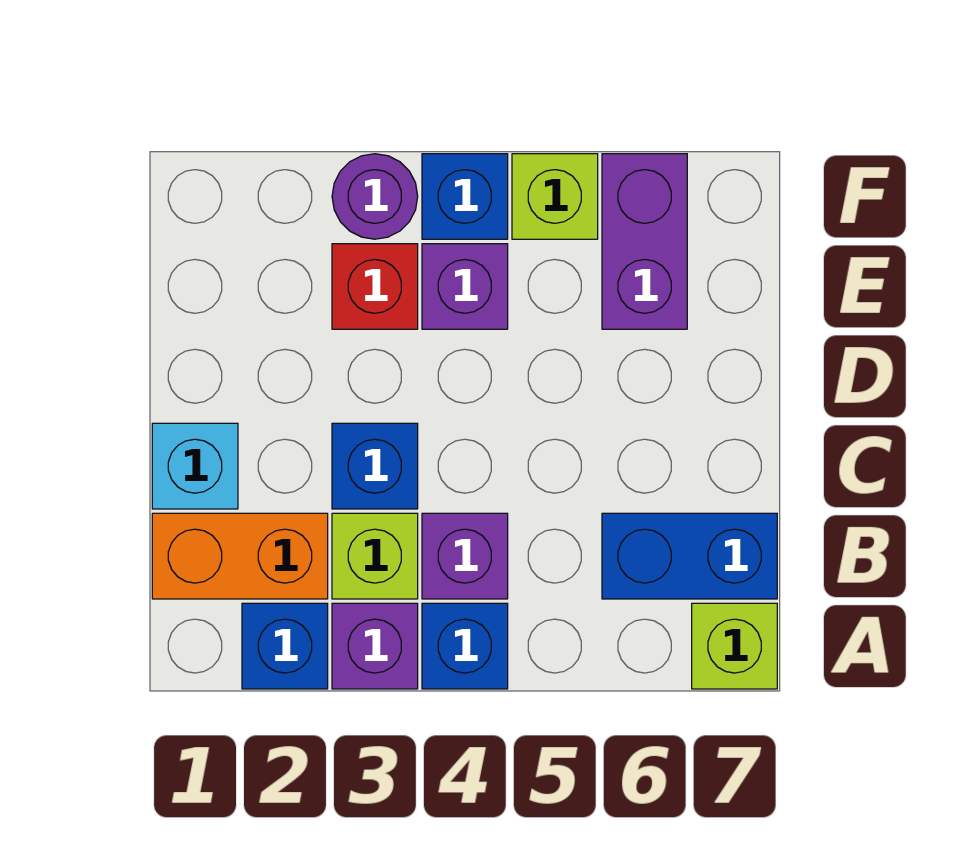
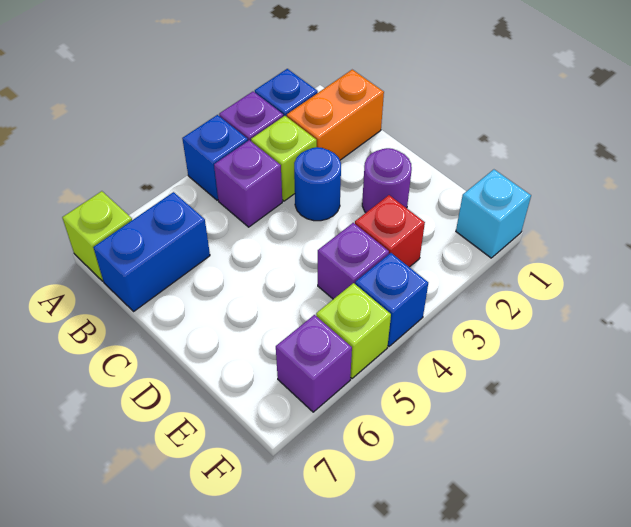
cyan 1x1 brick [152,423,238,509] -> cyan 1x1 brick moved to [456,170,531,258]
blue 1x1 brick [332,423,418,509] -> blue 1x1 round brick [294,147,341,221]
purple 1x2 brick [602,154,687,329] -> purple 1x1 brick [276,315,352,412]
purple 1x1 round brick [332,154,418,239] -> purple 1x1 round brick moved to [362,148,412,213]

